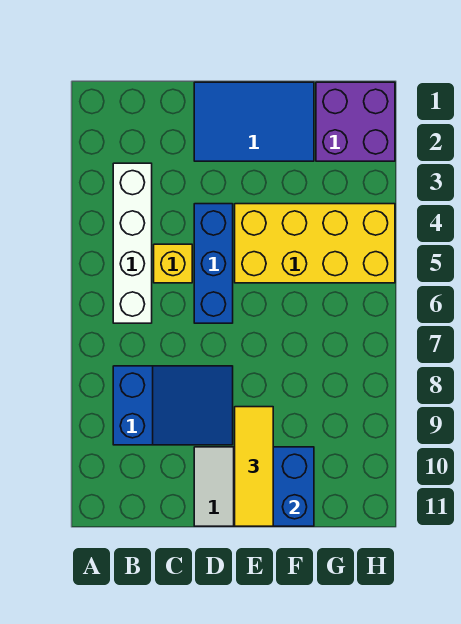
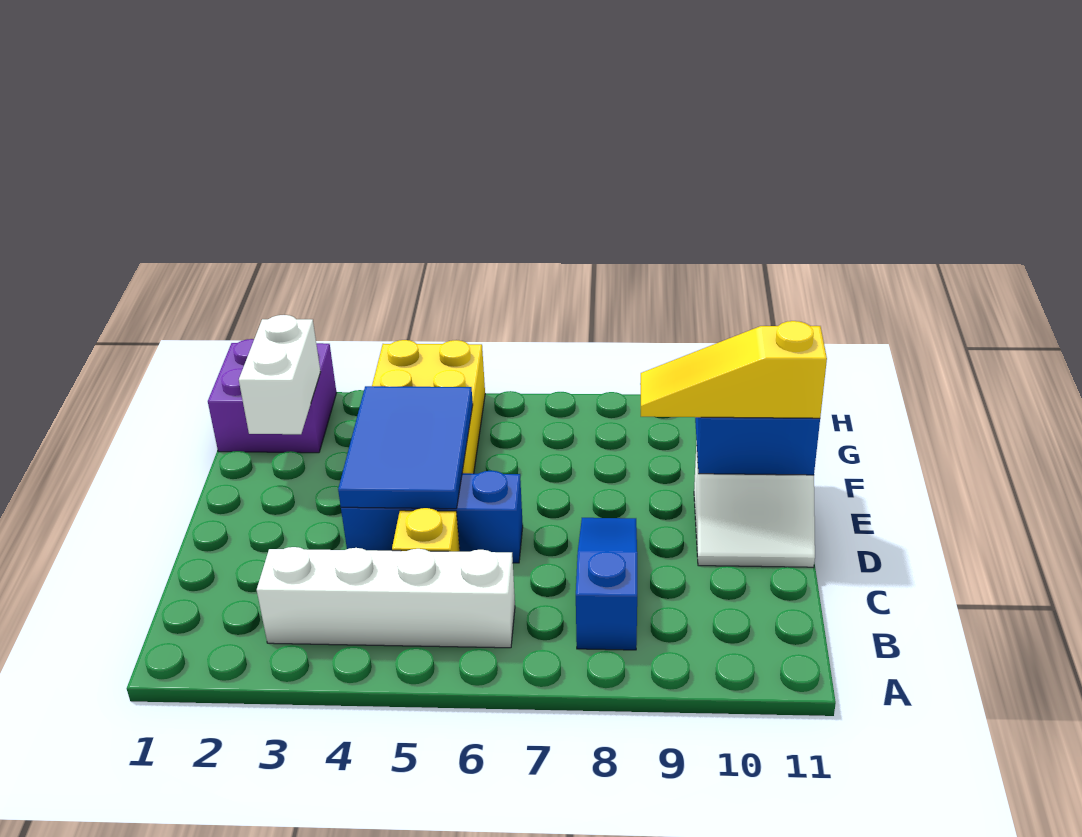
blue 2x3 slope [113,366,233,445] -> blue 1x3 slope [576,518,637,650]
blue 2x3 tile [194,82,314,161] -> blue 2x3 tile moved to [338,386,473,509]
yellow 1x3 tile [235,407,273,526] -> yellow 1x3 slope [640,321,827,418]
none -> white 1x2 brick [239,315,321,434]

